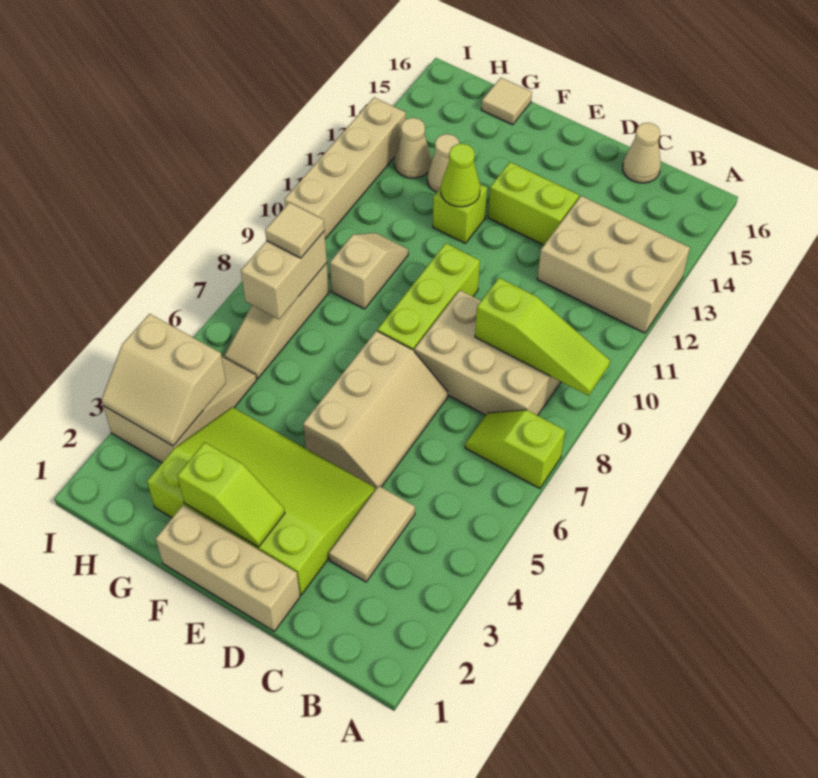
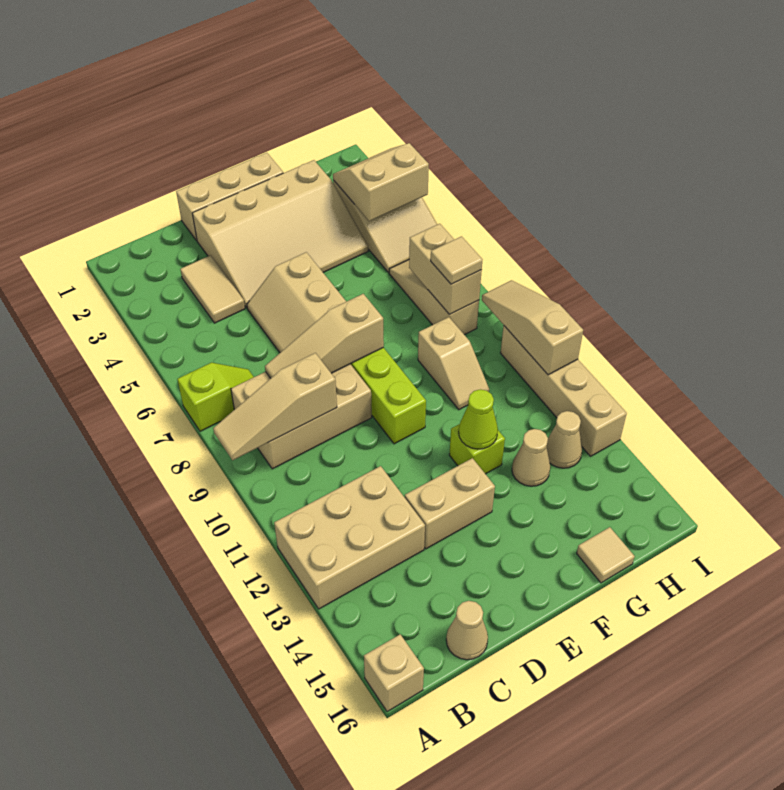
lime 1x3 slope [475,278,610,396] -> tan 1x3 slope [213,353,337,460]
none -> tan 1x1 brick [364,634,424,712]
none -> tan 1x3 slope [265,294,384,378]
lime 3x4 slope [147,407,376,595] -> tan 3x4 slope [192,160,368,308]
lime 1x2 brick [488,162,579,245] -> tan 1x2 brick [405,458,495,549]
lime 1x2 slope [177,442,285,547] -> none
none -> tan 1x3 slope [482,280,583,375]

